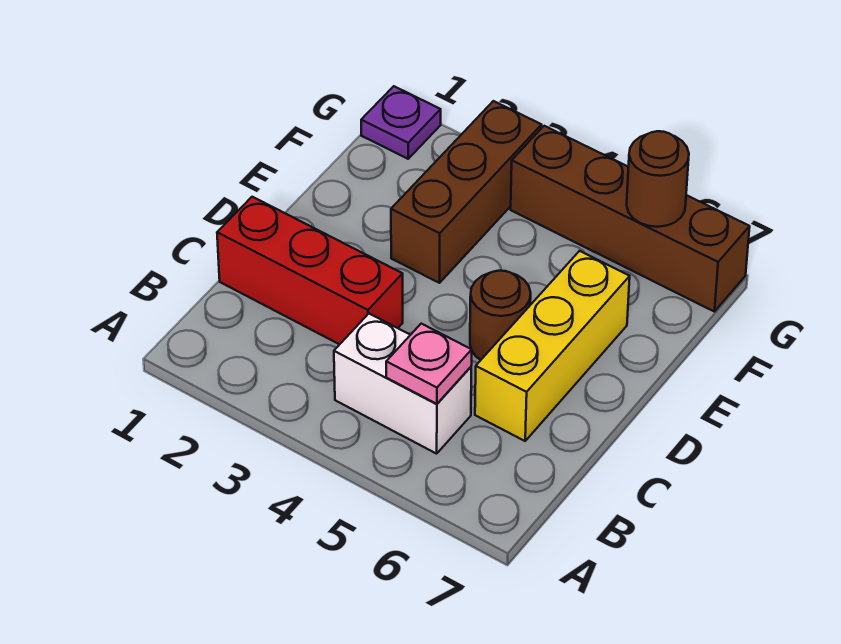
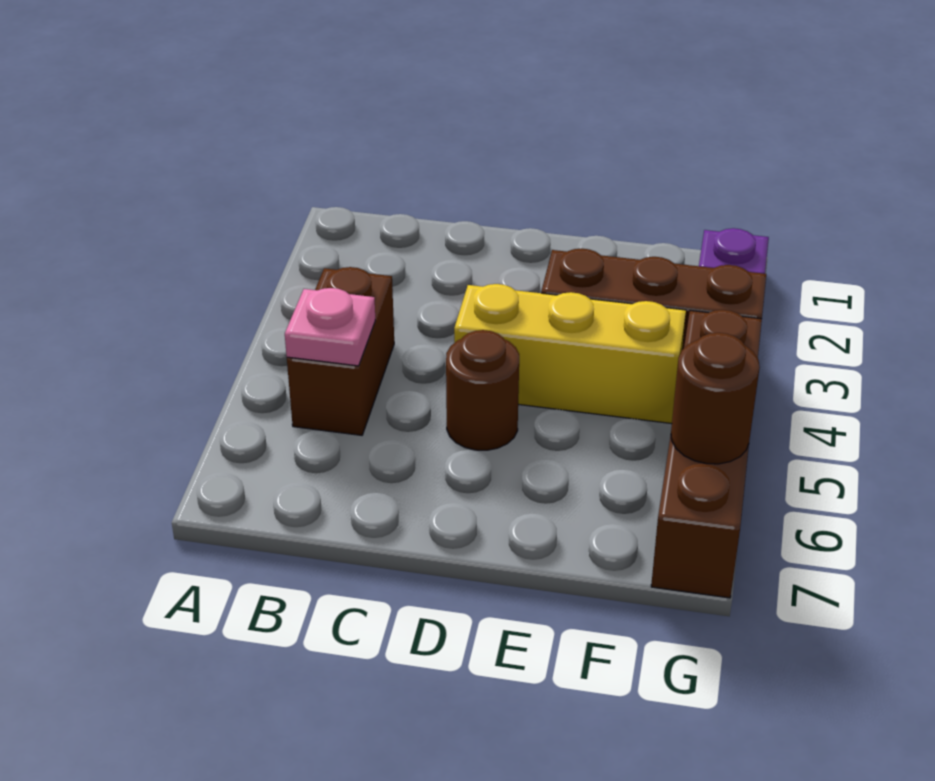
white 1x2 brick [334,314,471,454] -> brown 1x2 brick [287,267,394,435]
red 1x3 brick [217,197,403,344] -> none
yellow 1x3 brick [475,251,630,441] -> yellow 1x3 brick moved to [454,284,686,424]

